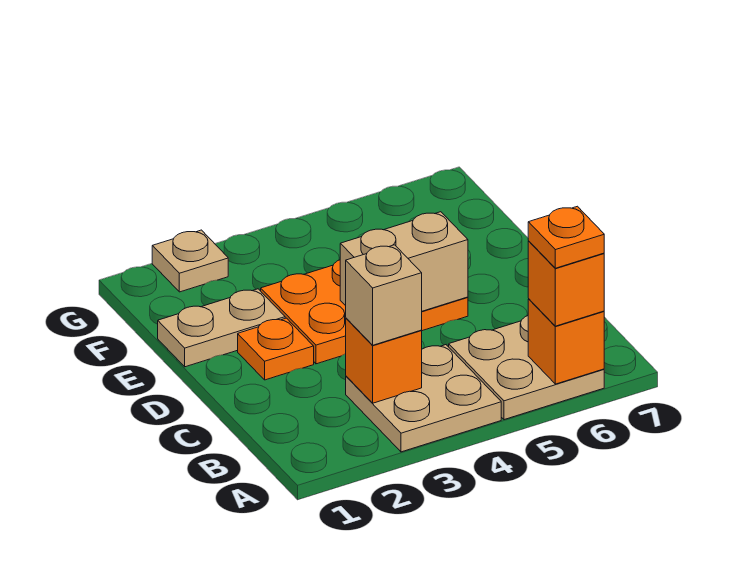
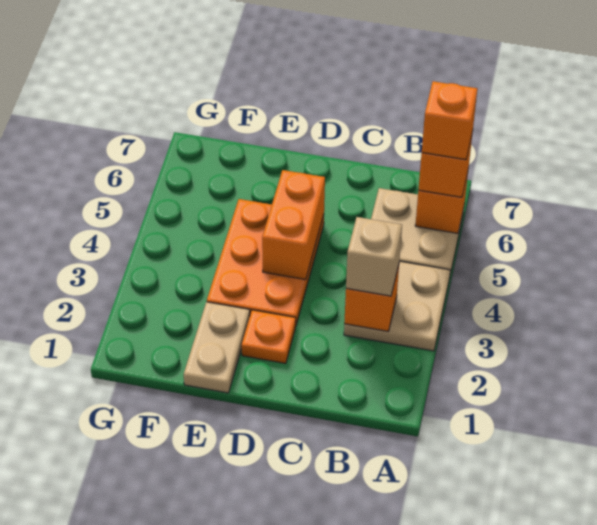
orange 1x1 plate [528,206,604,268] -> orange 1x1 brick [422,81,477,160]
tan 1x2 brick [340,212,468,311] -> orange 1x2 brick [262,170,325,280]
tan 1x1 plate [152,230,228,292] -> none

